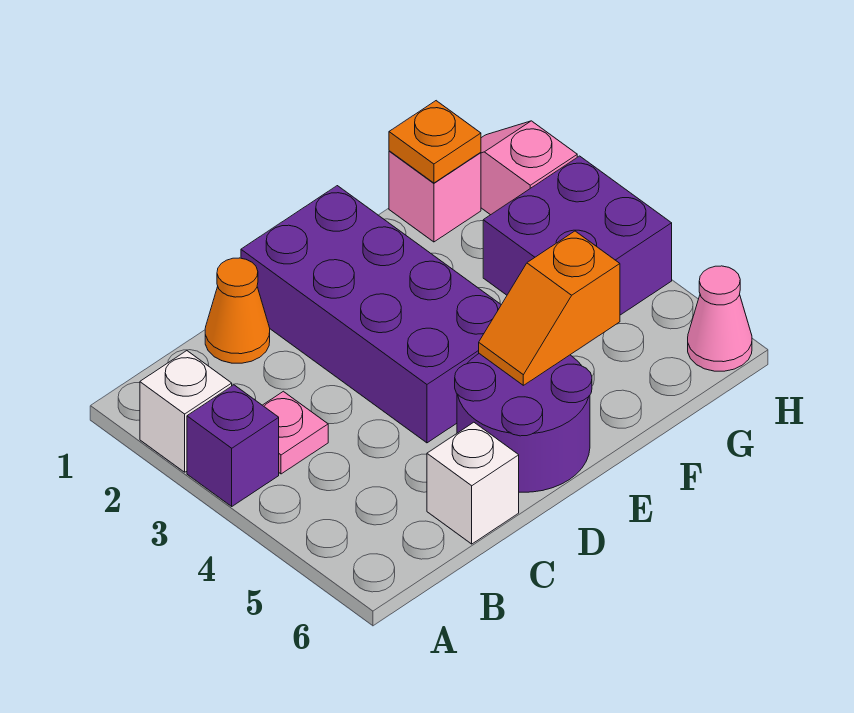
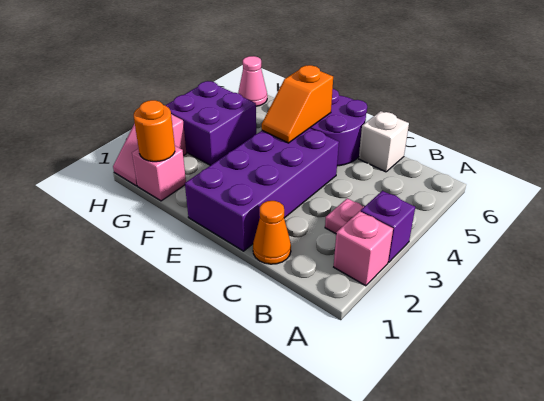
white 1x1 brick [140,351,232,472] -> pink 1x1 brick [334,211,393,286]
orange 1x2 slope [479,231,620,385] -> orange 1x2 slope turned to [262,65,333,143]
orange 1x1 plate [389,101,481,183] -> orange 1x1 round brick [134,100,175,162]

